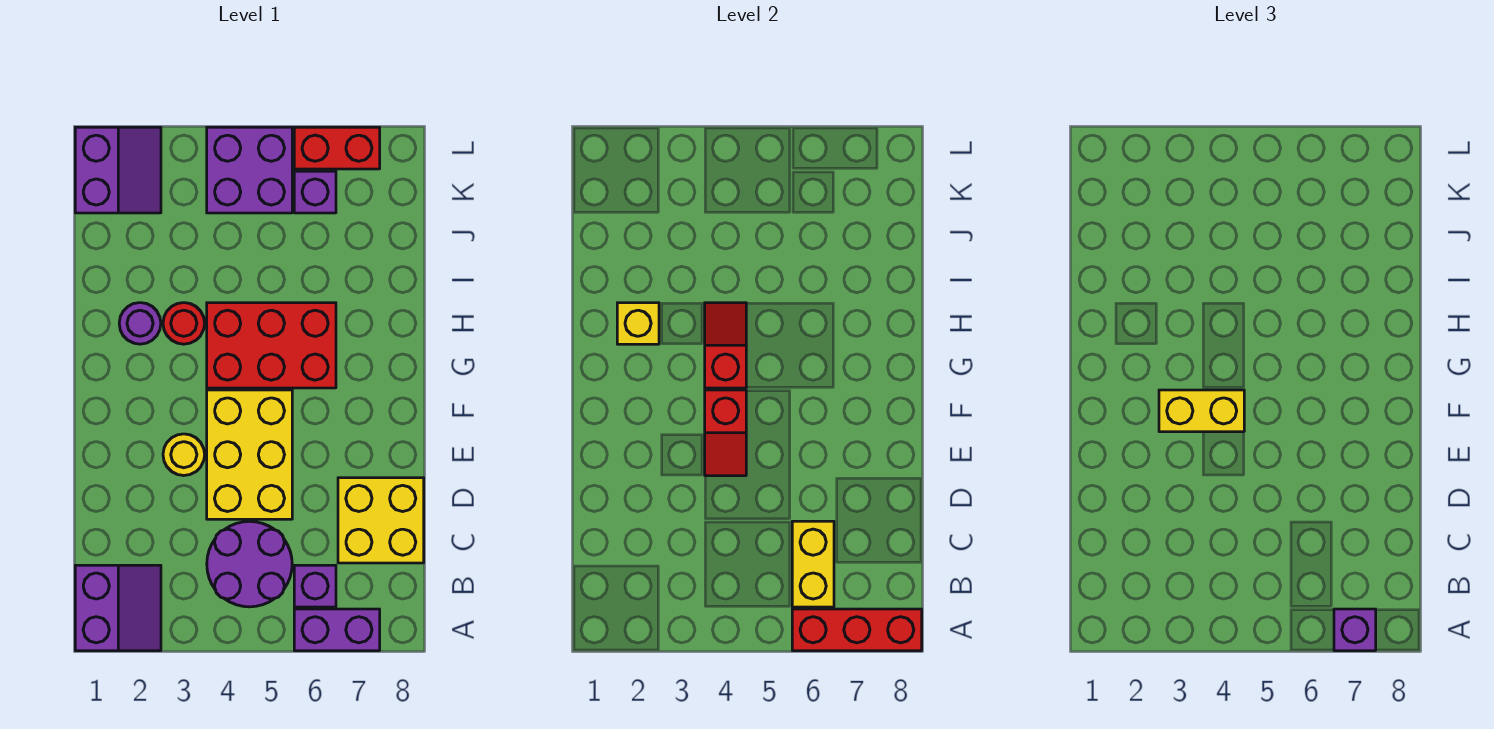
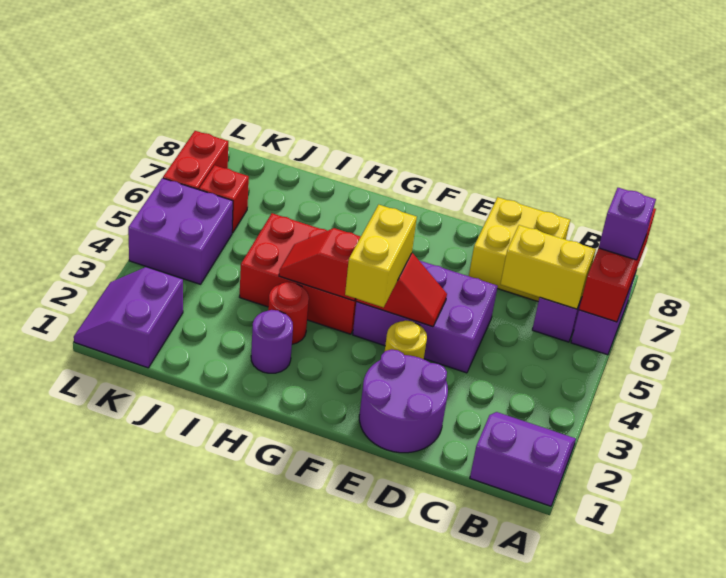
purple 2x2 round brick [207,521,292,607] -> purple 2x2 round brick moved to [359,349,448,453]
yellow 2x3 brick [207,390,292,519] -> purple 2x3 brick [353,261,498,373]
red 2x3 brick [207,303,336,388] -> red 2x3 brick turned to [240,213,357,334]
yellow 1x1 brick [617,303,659,344] -> none
purple 2x2 slope [75,127,161,213] -> purple 2x2 slope turned to [74,267,183,368]
purple 1x1 brick [294,171,336,213] -> red 1x1 brick [199,165,249,233]

